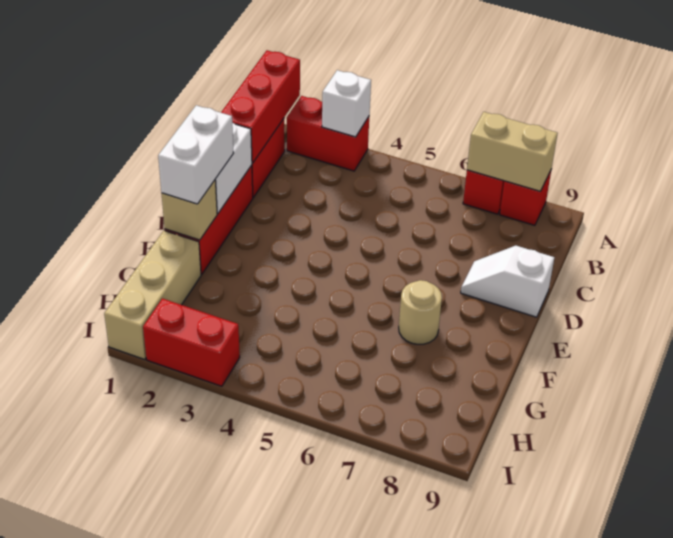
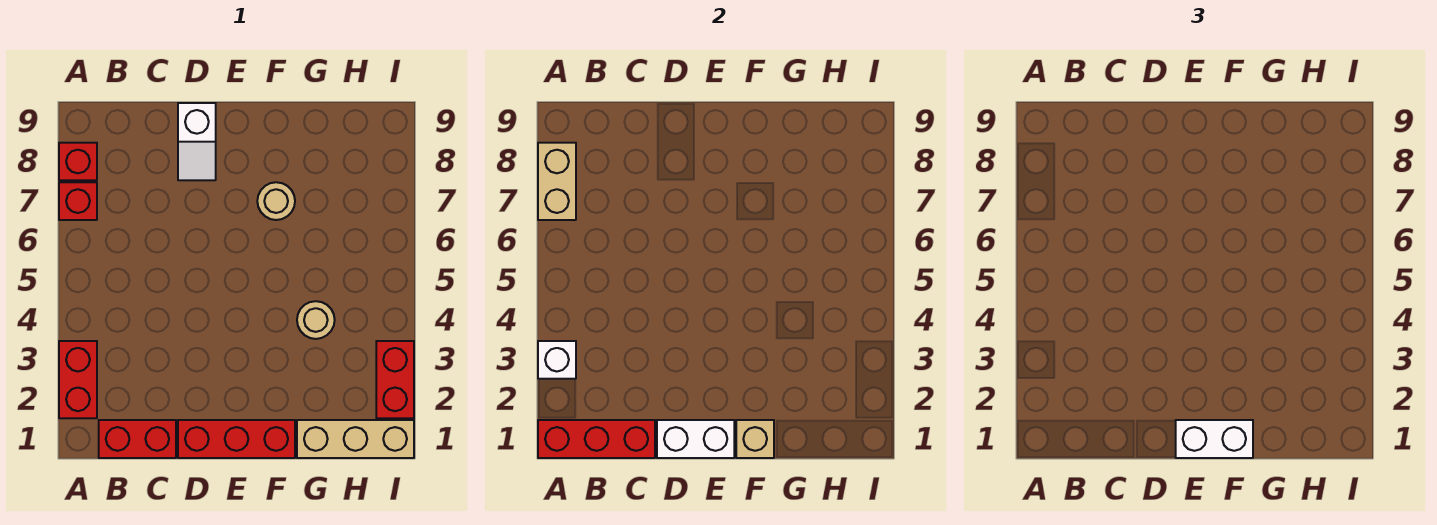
none -> tan 1x1 round brick [297,301,335,339]

